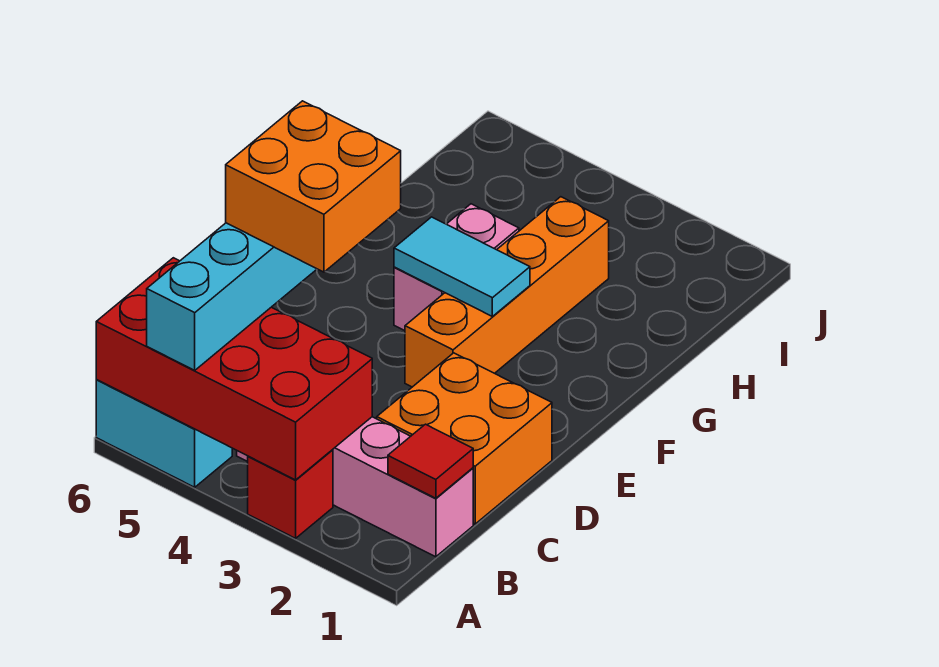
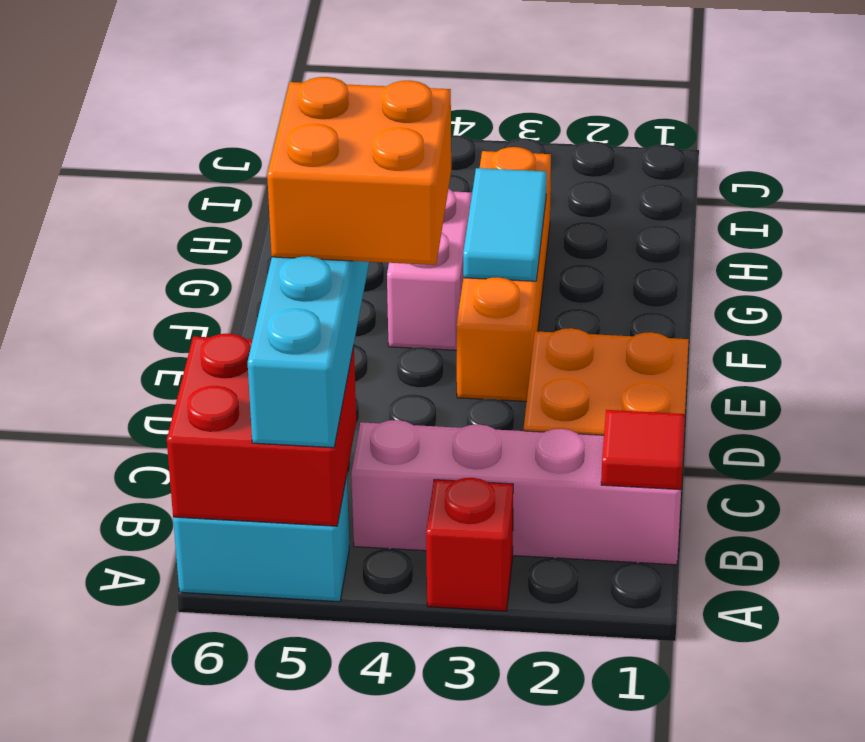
red 2x4 brick [96,258,372,480] -> red 2x2 brick [167,334,356,526]
cyan 1x2 tile [394,217,530,316] -> cyan 1x2 tile turned to [463,168,547,281]

